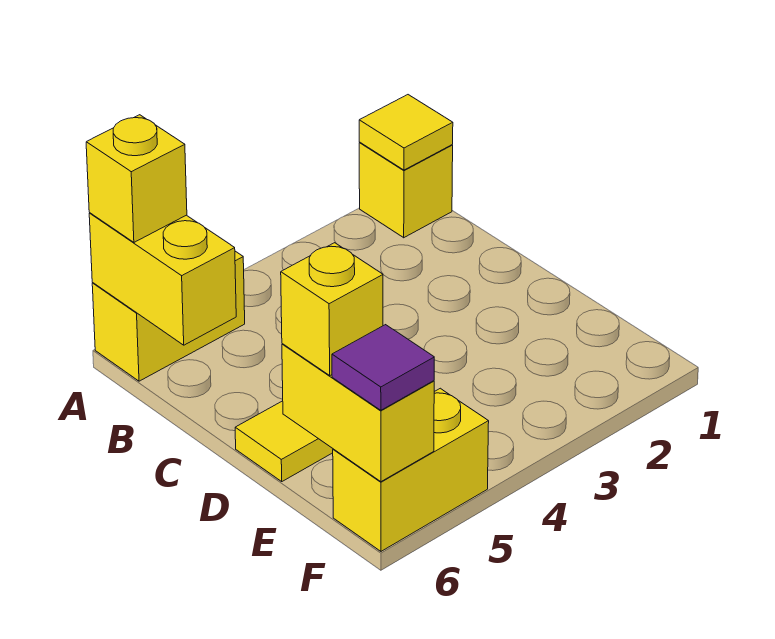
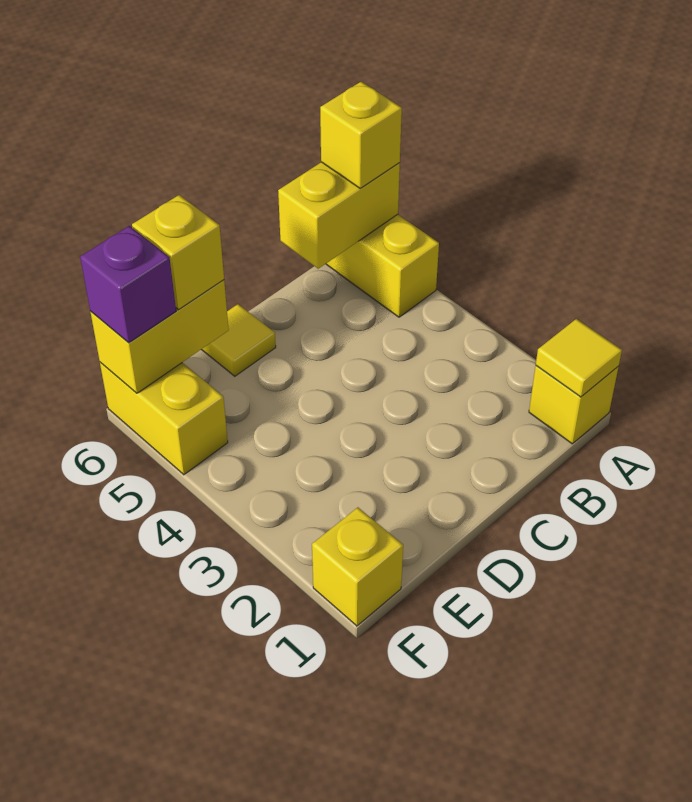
none -> yellow 1x1 brick [312,507,403,626]
purple 1x1 tile [332,325,434,410] -> purple 1x1 brick [80,226,176,343]

